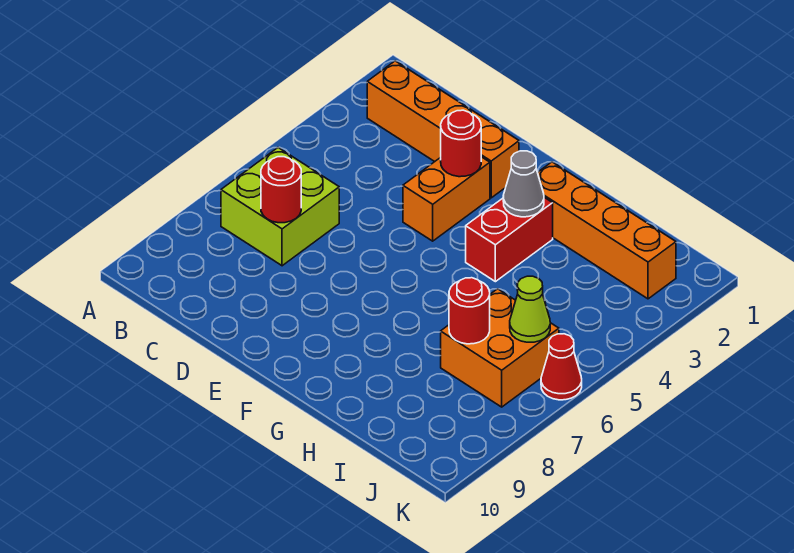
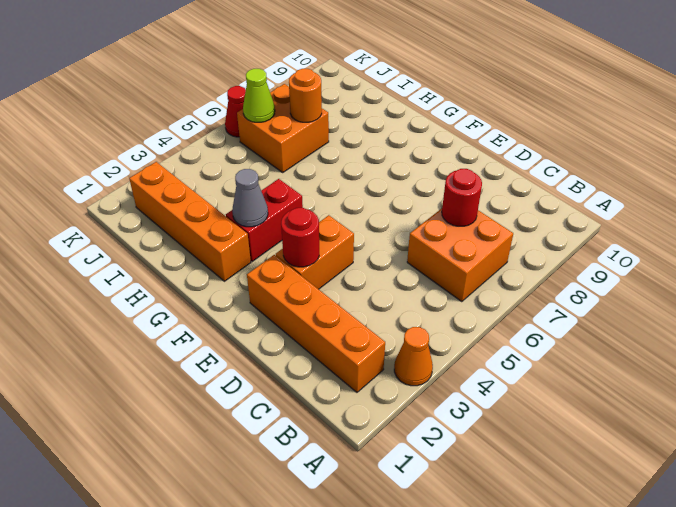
none -> orange 1x1 cone [394,327,433,386]
lime 2x2 brick [221,148,339,266] -> orange 2x2 brick [407,209,513,302]
red 1x1 round brick [449,278,490,344] -> orange 1x1 round brick [289,69,322,122]

